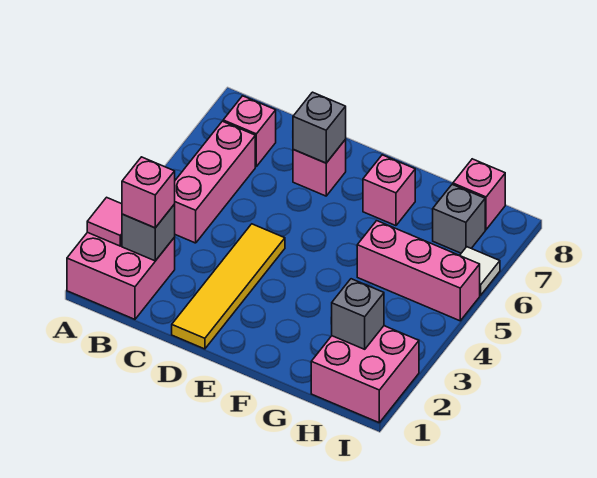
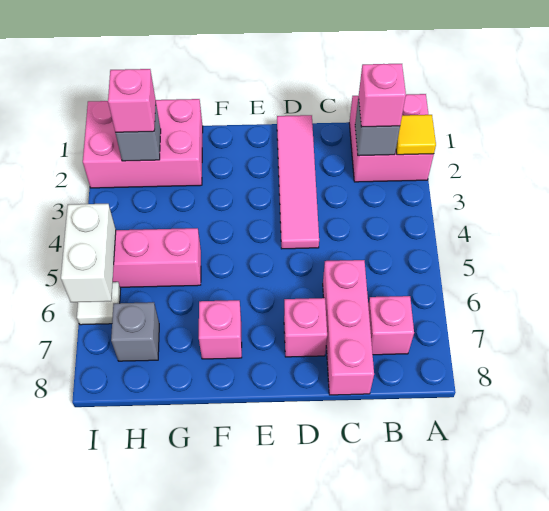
pink 1x1 tile [87,197,122,246] -> yellow 1x1 tile [396,115,436,155]
pink 1x3 brick [175,121,255,243] -> pink 1x3 brick moved to [323,260,374,395]
yellow 1x4 tile [172,224,285,349] -> pink 1x4 tile [277,115,319,249]
grey 1x1 brick [293,92,346,163] -> none
pink 2x2 brick [311,326,419,423] -> pink 2x3 brick [83,99,203,188]
pink 1x1 brick [453,159,505,230] -> pink 1x1 brick moved to [108,69,156,132]
none -> white 1x2 brick [61,204,116,302]

